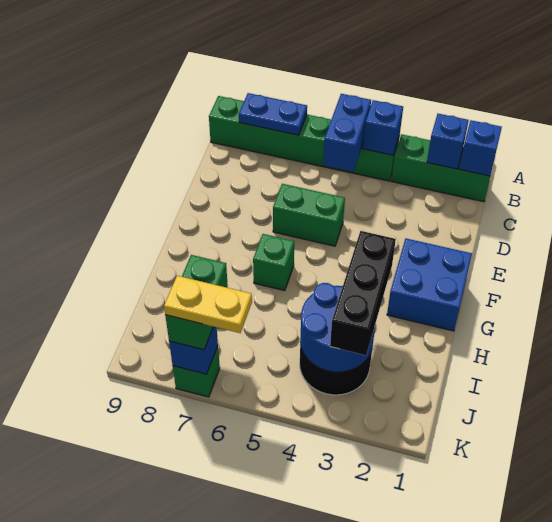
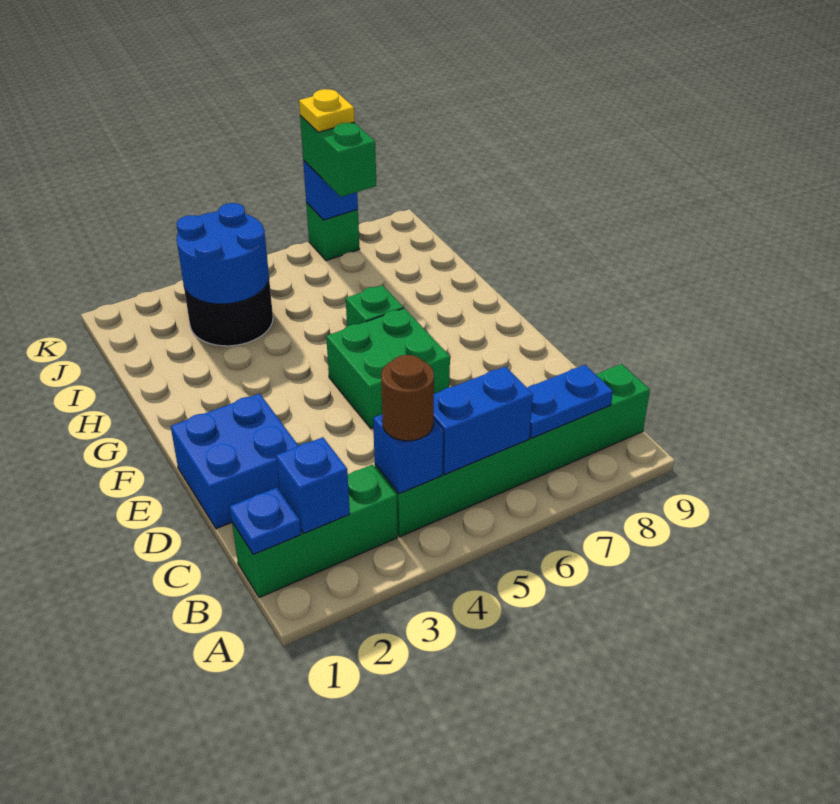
blue 1x1 brick [459,120,502,176] -> blue 1x1 plate [230,488,301,554]
none -> brown 1x1 round brick [381,355,434,441]
blue 1x2 brick [323,94,371,172] -> blue 1x2 brick turned to [434,366,533,475]
green 1x2 brick [273,184,345,246] -> green 2x2 brick [326,308,450,429]
blue 2x2 brick [387,239,472,331] -> blue 2x2 brick moved to [171,394,298,529]
black 1x3 brick [330,231,396,355] -> none
yellow 1x2 plate [164,276,252,333] -> yellow 1x1 plate [299,89,355,132]

